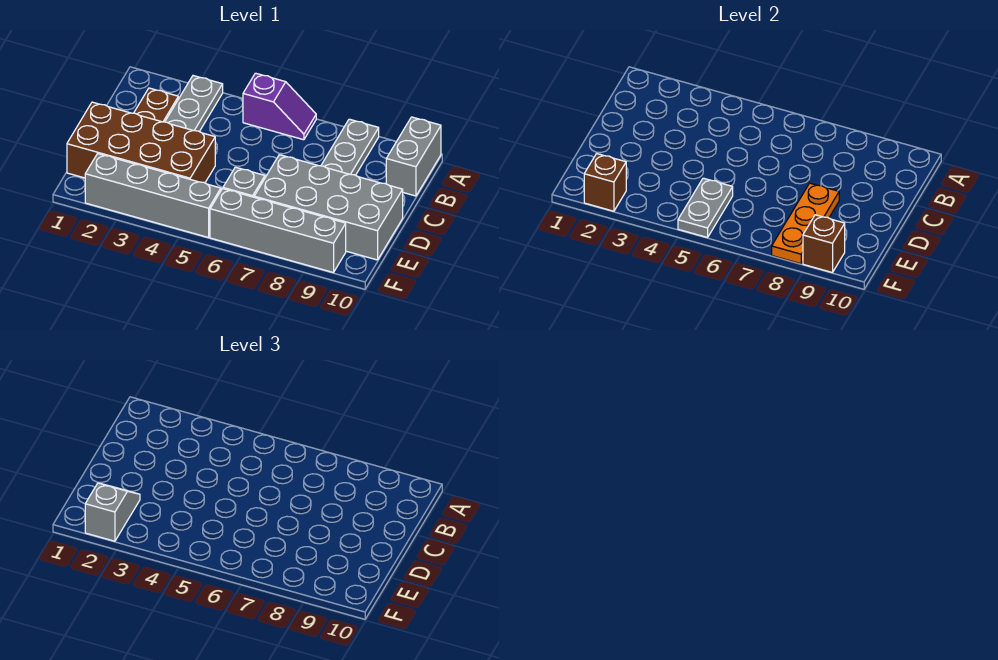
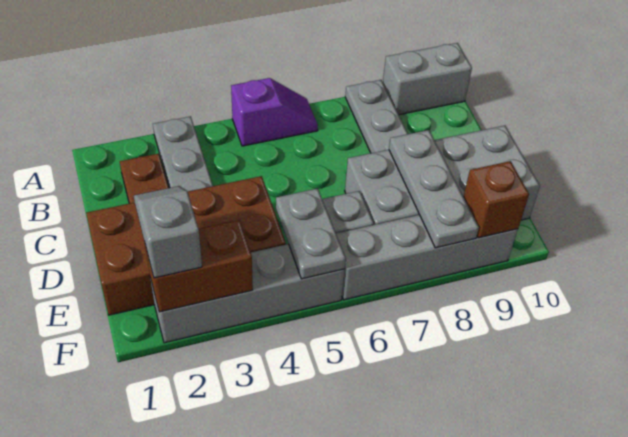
grey 1x2 brick [386,117,441,196] -> grey 1x2 brick turned to [383,43,472,115]
orange 1x3 plate [772,183,839,264] -> grey 1x3 plate [389,130,479,248]
brown 1x1 brick [584,154,626,211] -> brown 1x2 brick [145,220,253,312]

